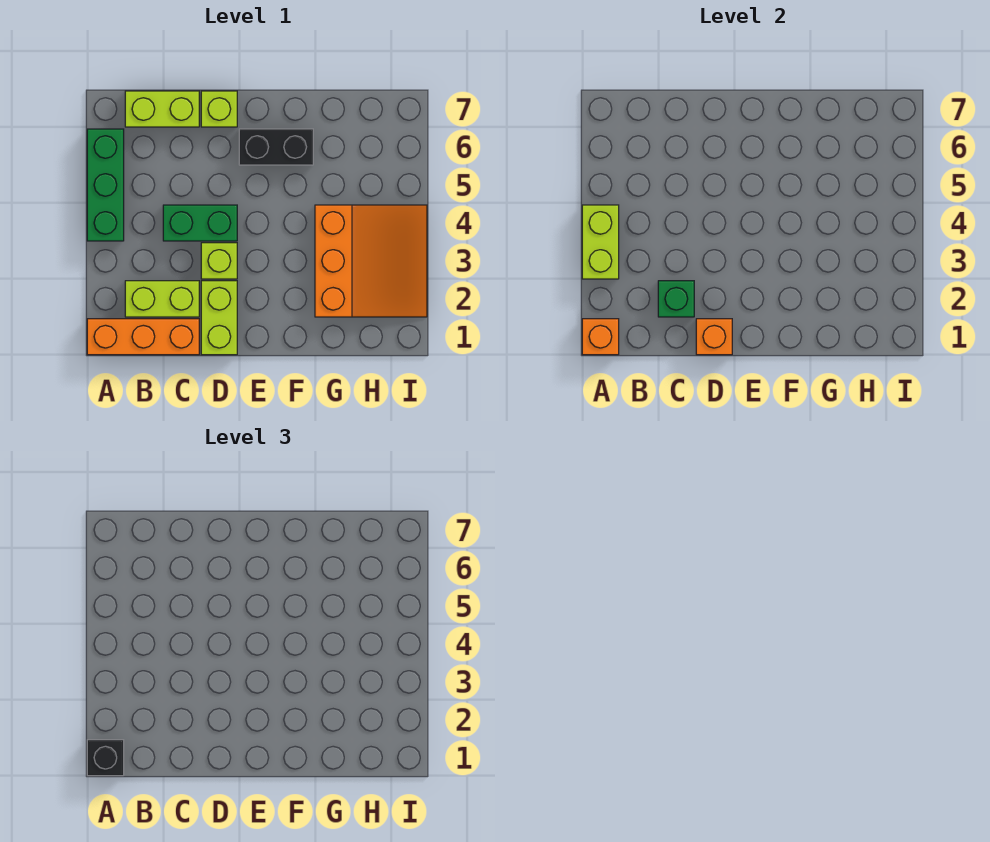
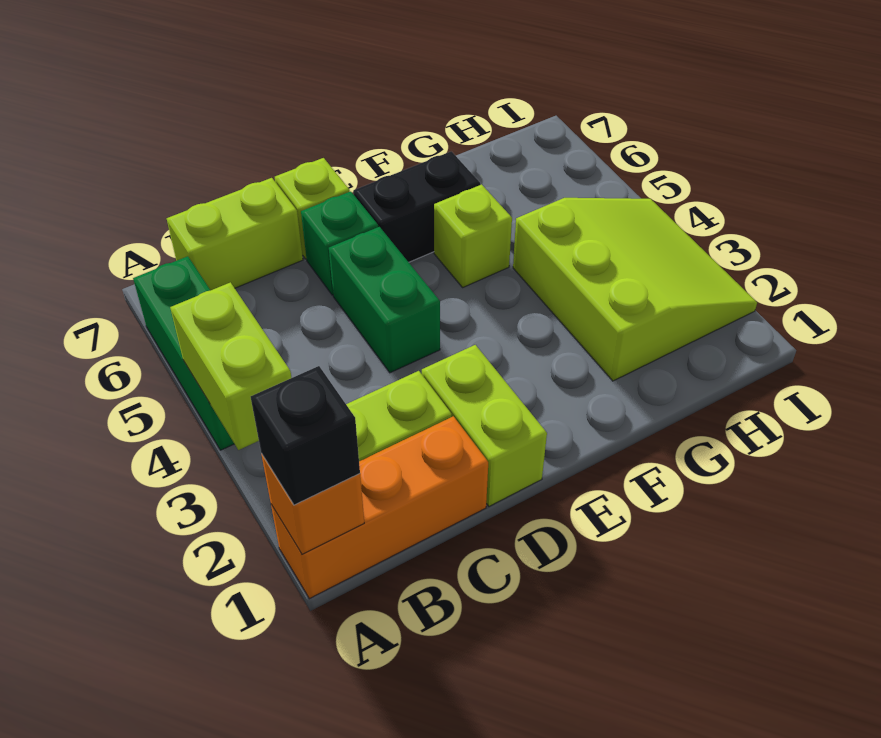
green 1x1 brick [658,281,694,317] -> green 1x1 brick moved to [301,191,378,295]
green 1x2 brick [163,205,237,241] -> green 1x2 brick turned to [329,227,440,373]
orange 1x1 brick [696,319,732,355] -> none
lime 1x1 brick [201,243,237,279] -> lime 1x1 brick moved to [434,184,512,287]
orange 3x3 slope [315,205,427,317] -> lime 3x3 slope [513,198,757,381]

